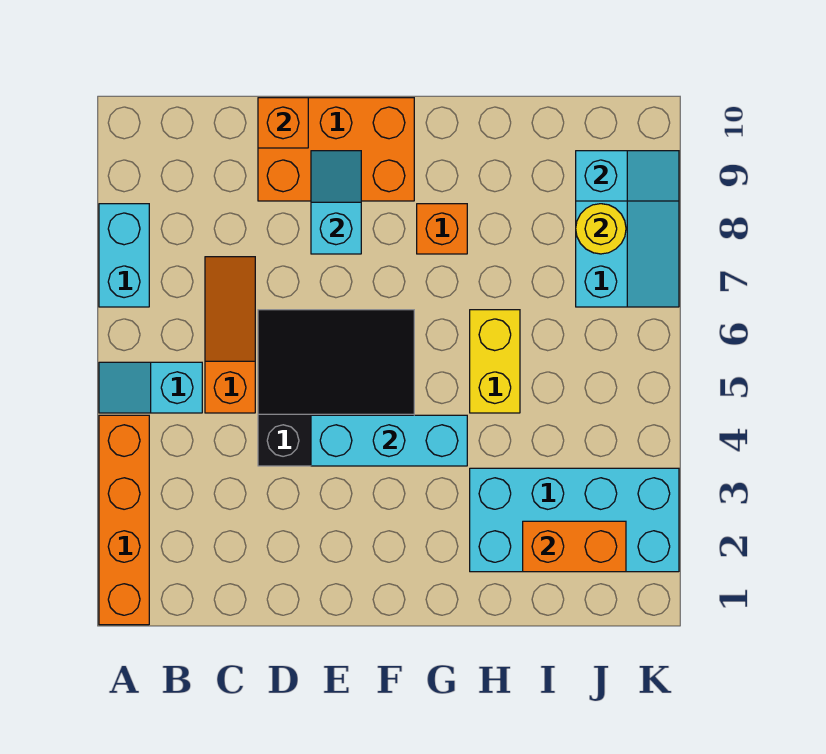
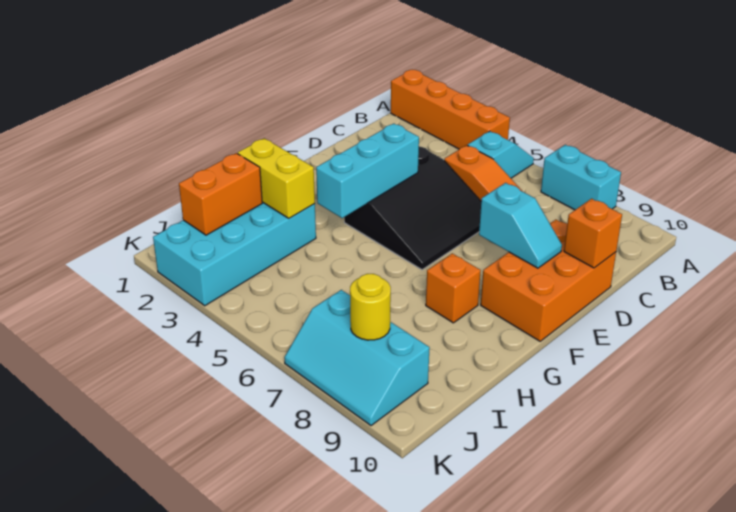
yellow 1x2 brick [470,310,520,413] -> yellow 1x2 brick moved to [238,138,315,218]
cyan 1x2 slope [576,151,679,201] -> none

